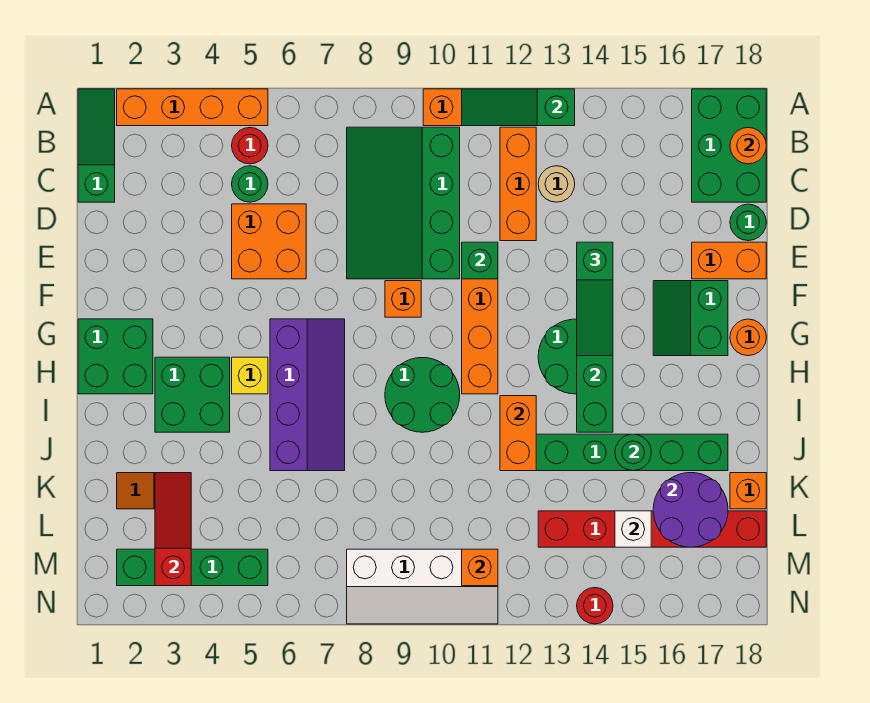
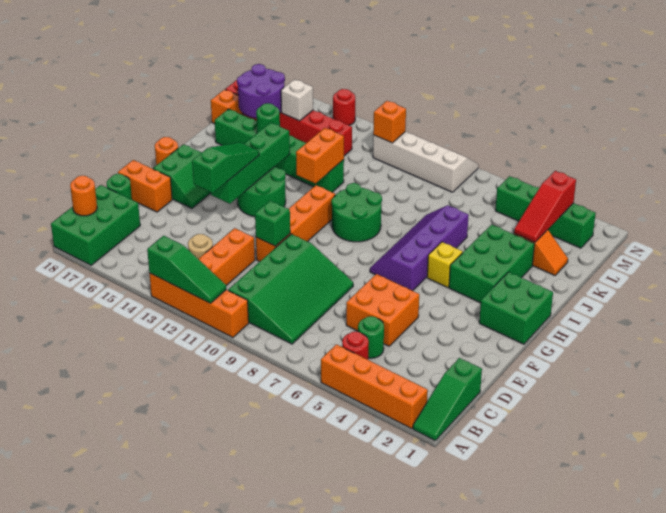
orange 1x1 brick [385,281,421,317] -> none
green 2x2 brick [155,357,230,432] -> green 2x3 brick [449,225,534,303]

